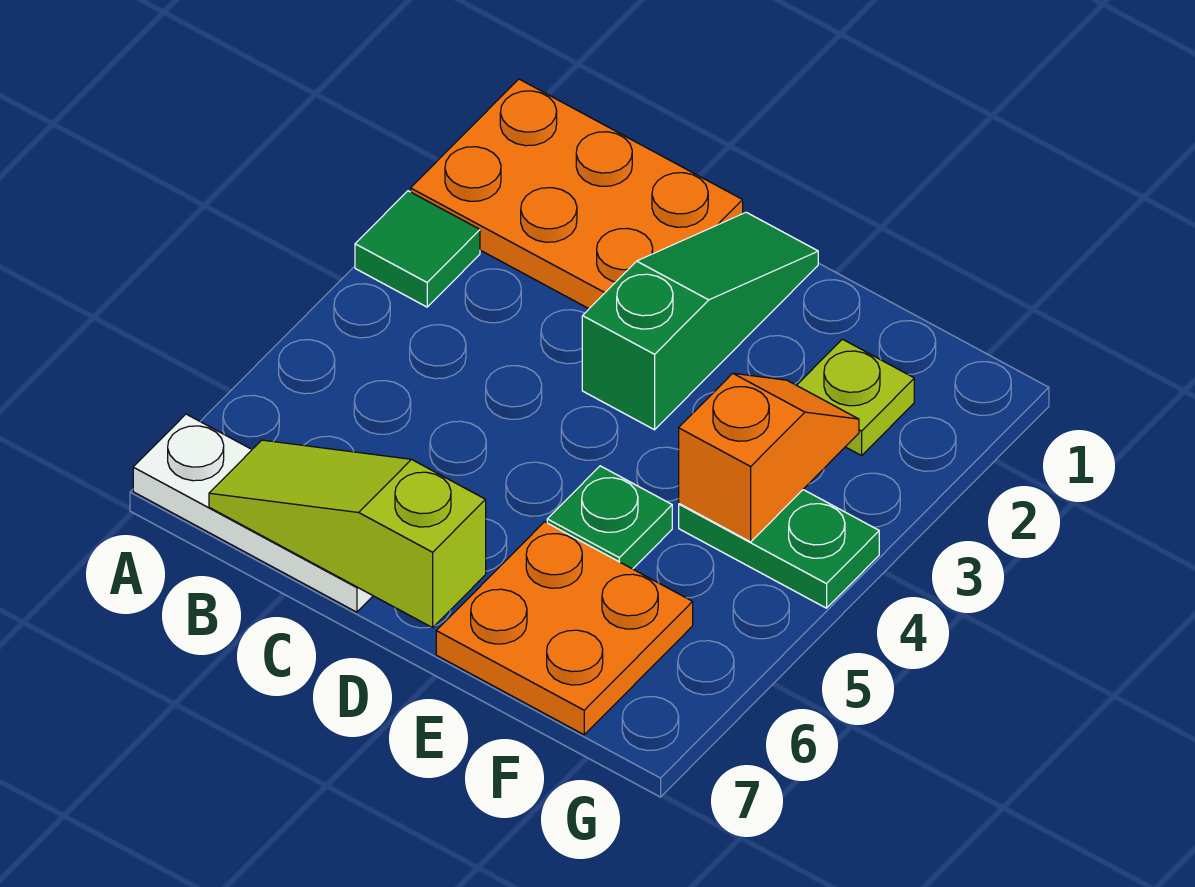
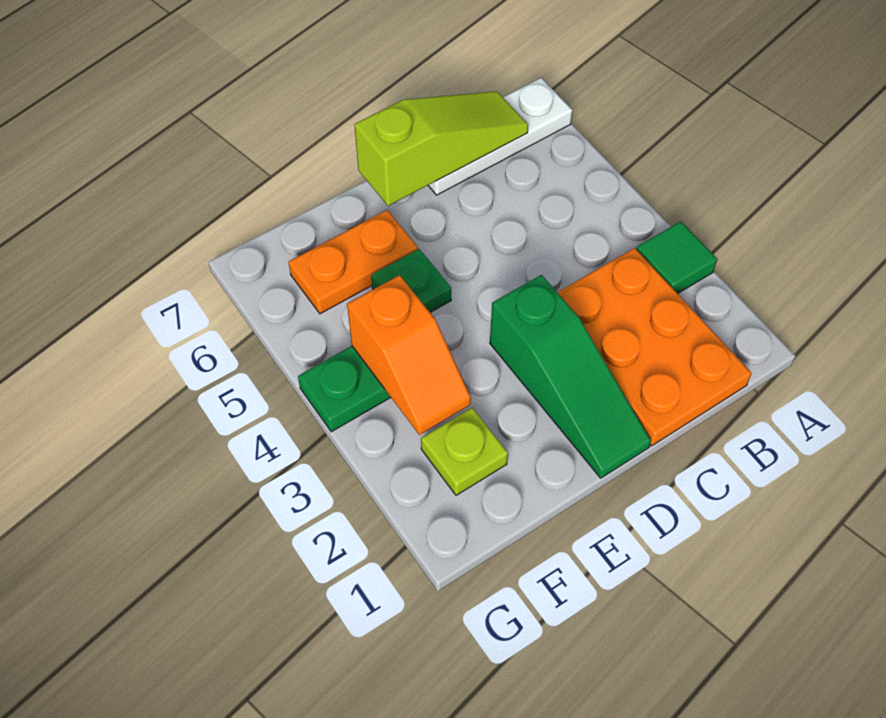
orange 2x3 plate [411,79,743,309] -> orange 2x3 plate turned to [557,248,752,446]
orange 2x2 plate [436,522,693,735] -> orange 1x2 plate [289,210,418,314]

